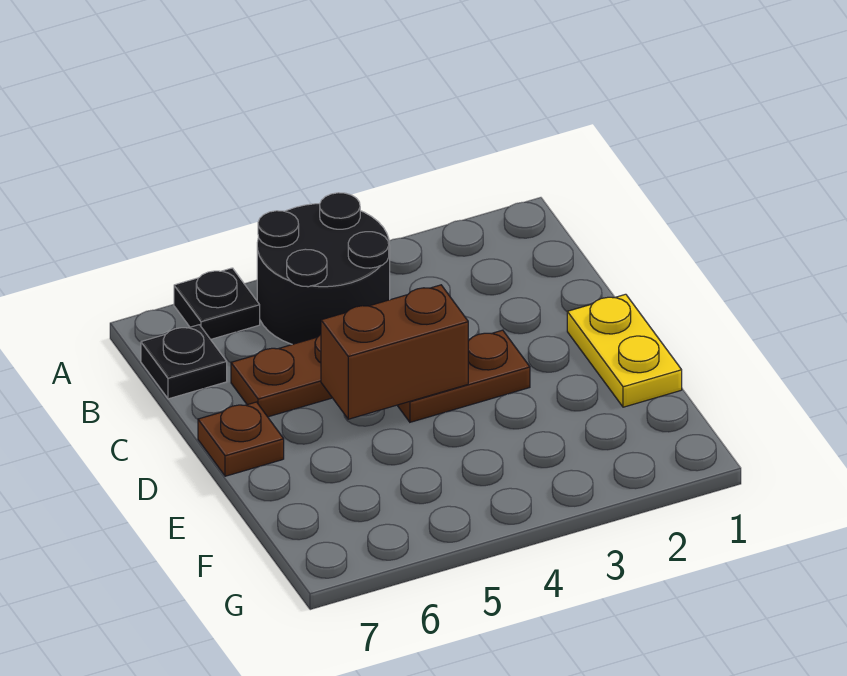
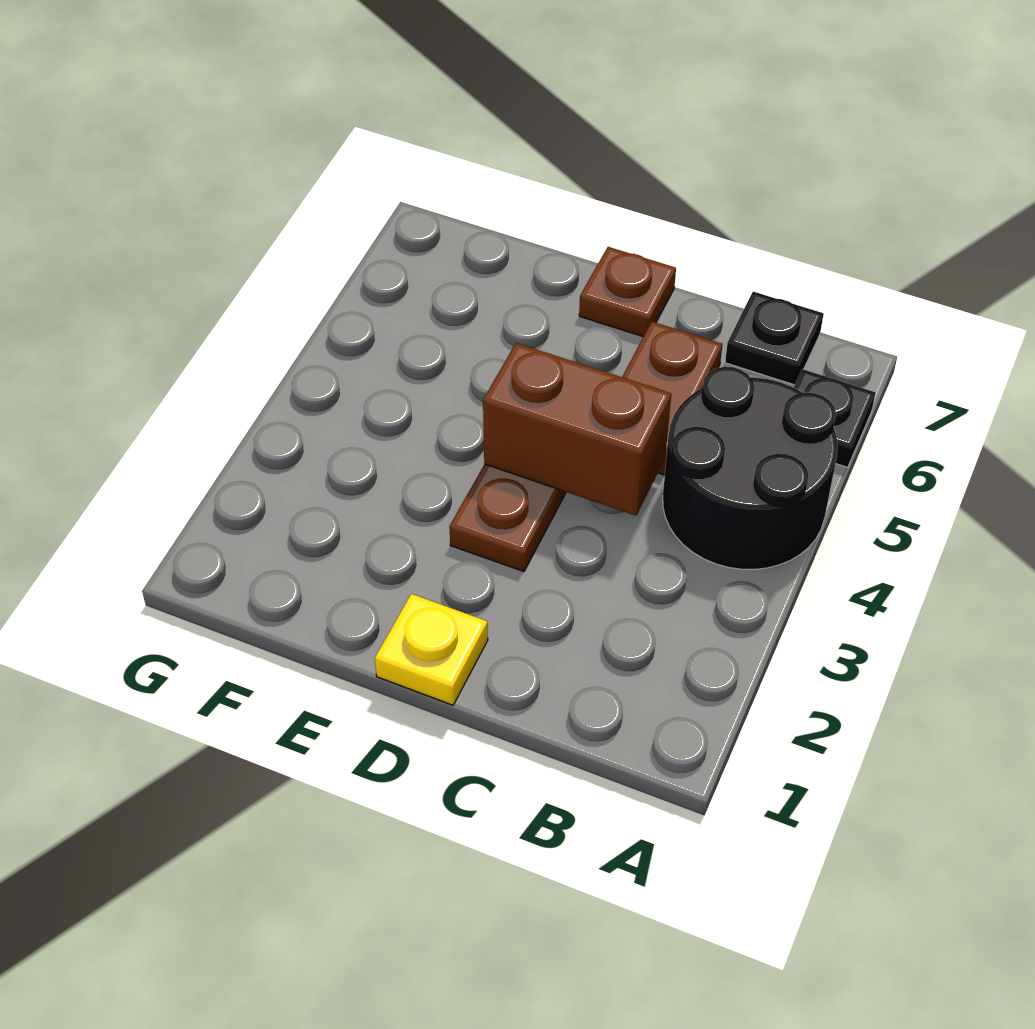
yellow 1x2 plate [567,294,682,407] -> yellow 1x1 plate [375,594,488,705]
brown 1x2 brick [321,285,468,419] -> brown 1x2 brick turned to [483,343,671,516]

